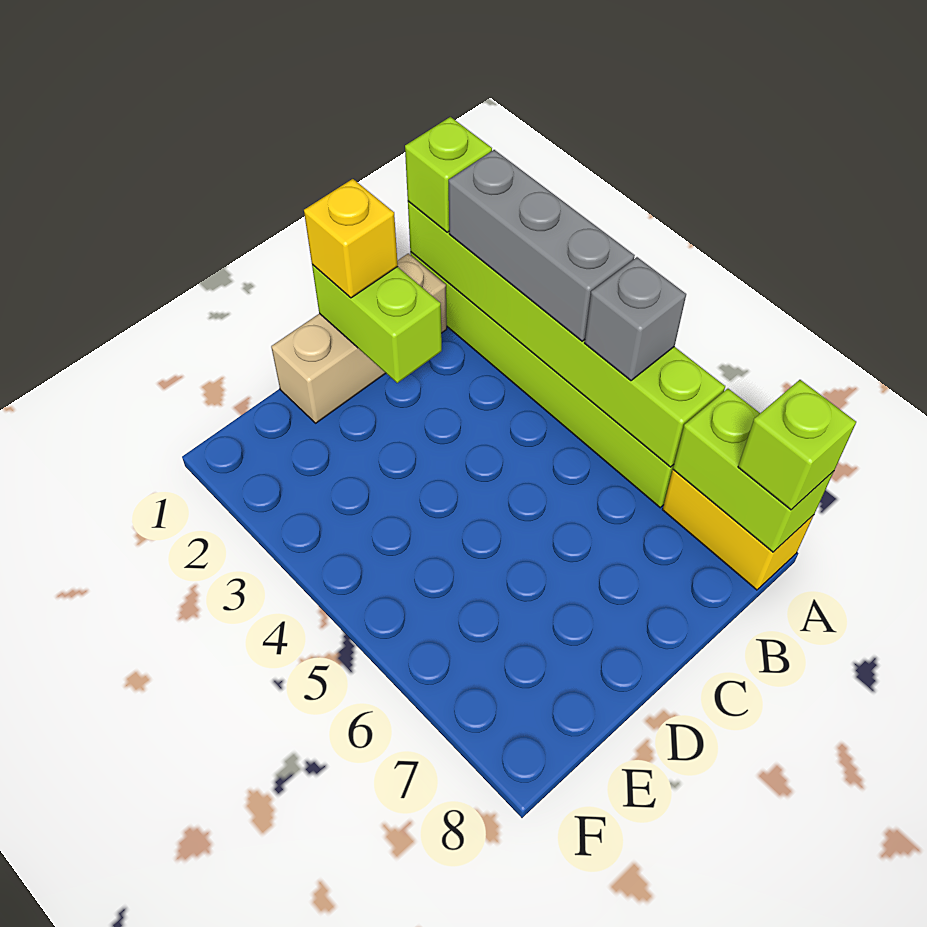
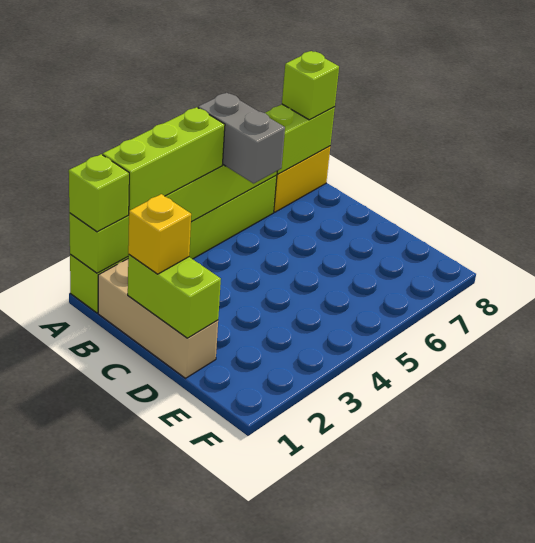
grey 1x3 brick [449,150,635,341] -> lime 1x3 brick [103,107,225,211]
grey 1x1 brick [585,257,686,381] -> grey 1x2 brick [198,93,285,183]
lime 1x2 brick [312,264,442,383] -> lime 1x2 brick turned to [128,255,221,338]

